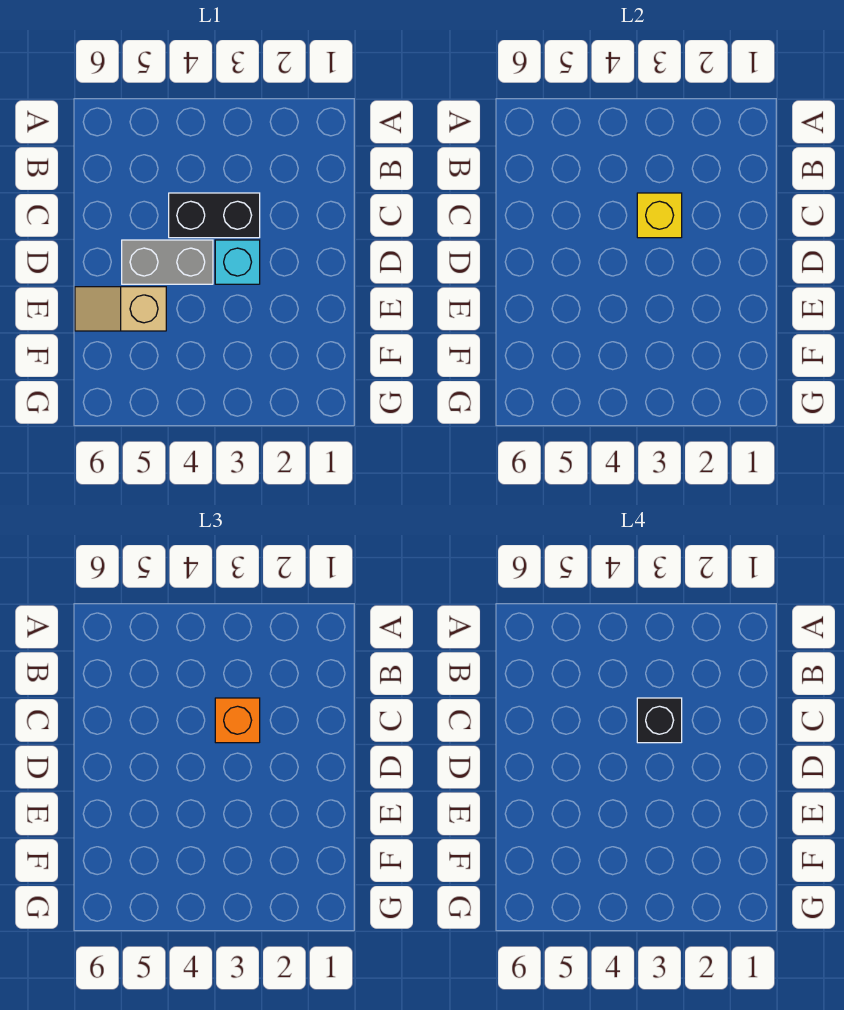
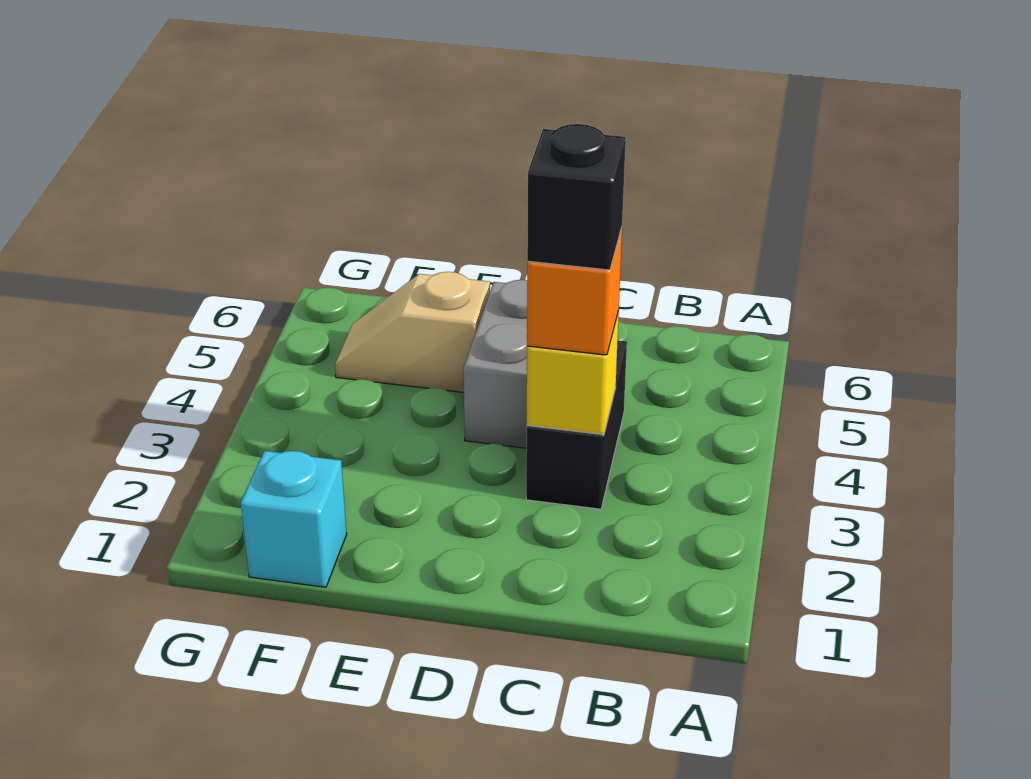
cyan 1x1 brick [215,240,260,284] -> cyan 1x1 brick moved to [241,451,347,587]
tan 1x2 slope [75,287,166,331] -> tan 1x2 slope turned to [335,272,490,392]

